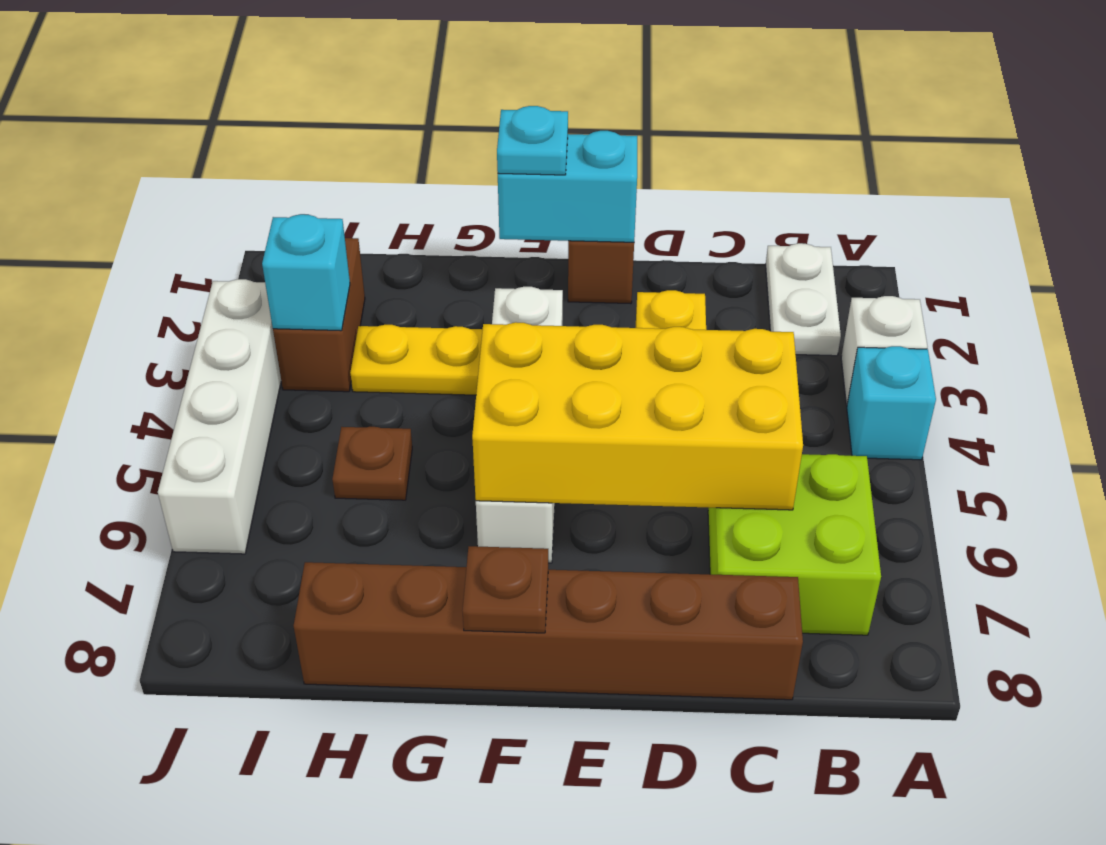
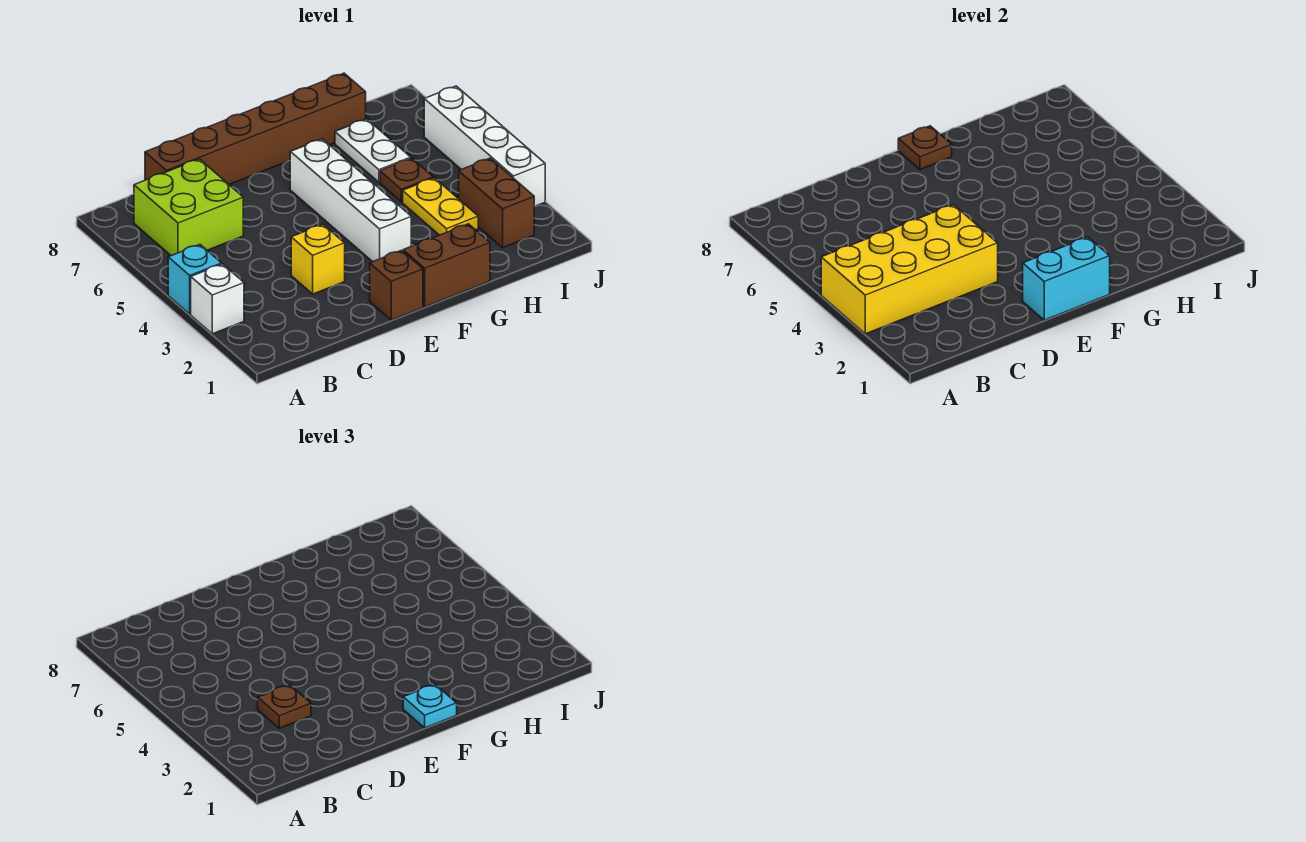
white 1x2 plate [766,243,841,356] -> white 1x2 plate moved to [335,119,411,182]
none -> brown 1x1 plate [258,685,311,728]
yellow 2x4 brick [472,322,803,510] -> yellow 2x4 brick moved to [821,205,998,334]
none -> brown 1x2 brick [403,224,490,307]
yellow 1x2 plate [350,325,483,395] -> yellow 1x2 plate turned to [403,178,478,235]
cyan 1x1 brick [262,214,350,331] -> none

